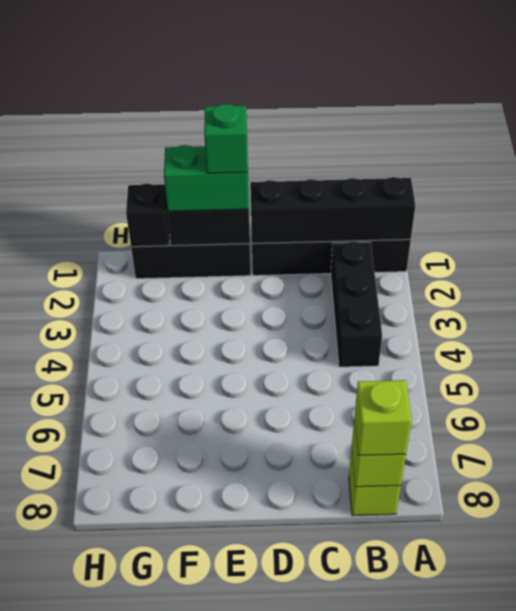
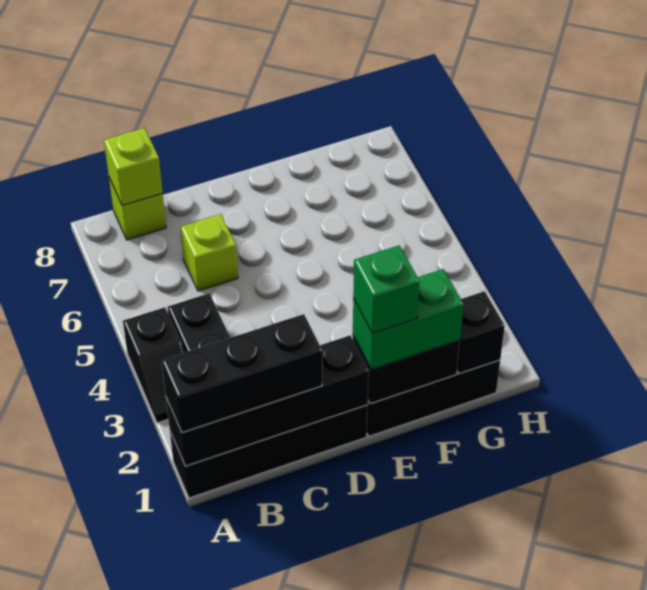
none -> black 1x3 brick [162,314,322,433]
none -> black 1x2 slope [123,307,184,423]
lime 1x1 brick [355,380,412,455] -> lime 1x1 brick moved to [180,214,238,291]

